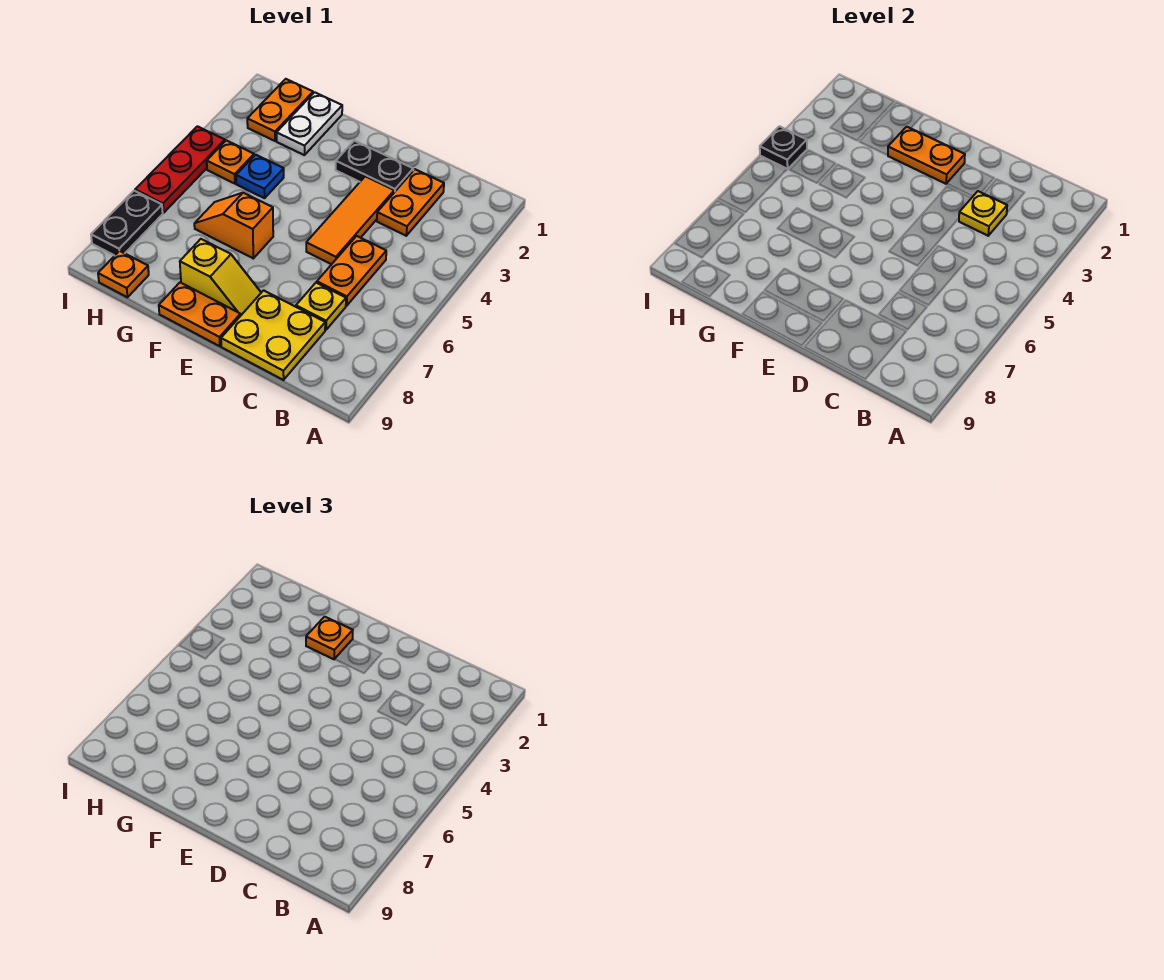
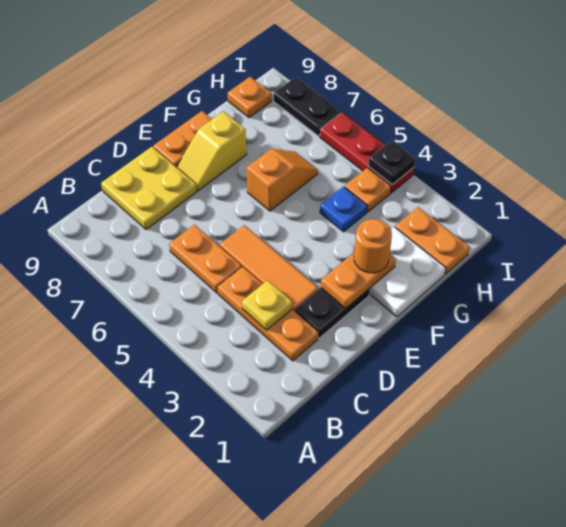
orange 1x2 plate [377,169,444,236] -> orange 1x3 plate [217,267,318,361]
yellow 1x1 plate [296,283,346,330] -> none
orange 1x1 plate [306,617,353,659] -> orange 1x1 round brick [354,219,392,273]
white 1x2 plate [277,92,342,155] -> white 2x2 plate [369,227,446,317]

